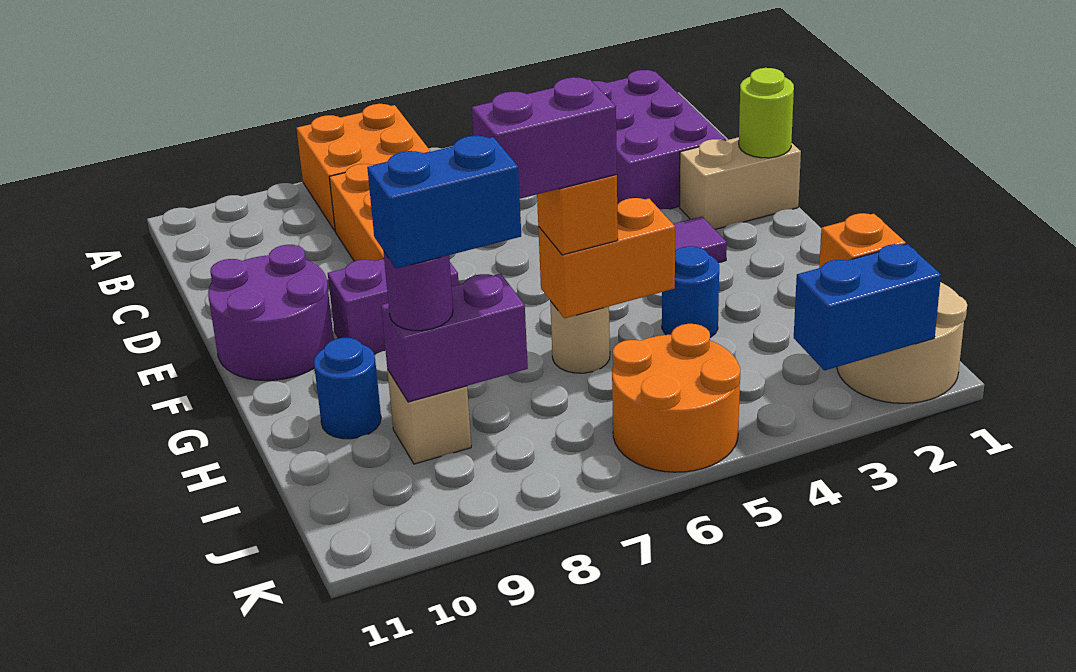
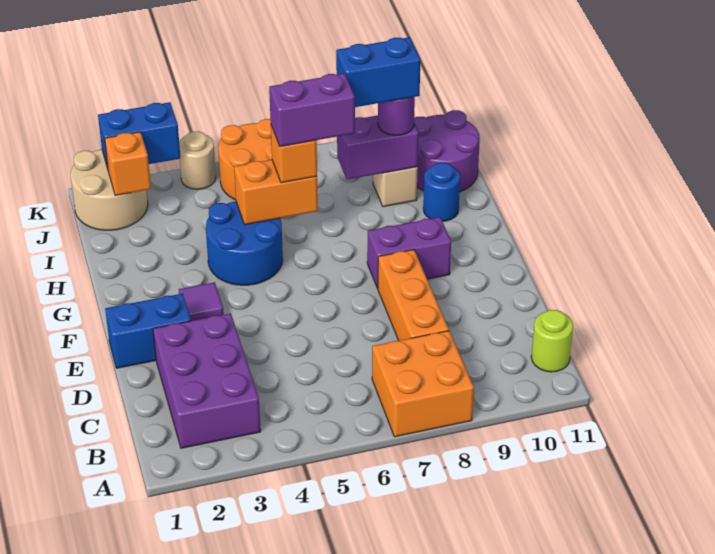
tan 1x2 brick [680,137,801,229] -> blue 1x2 brick [105,294,191,368]
lime 1x1 round brick [739,68,794,158] -> lime 1x1 round brick moved to [531,310,573,372]
purple 2x2 round brick [208,245,334,381] -> purple 2x2 round brick moved to [414,110,480,192]
blue 1x1 round brick [662,246,719,338] -> blue 2x2 round brick [206,201,283,285]
tan 1x1 round brick [550,301,610,373] -> tan 1x1 round brick moved to [179,131,216,189]

